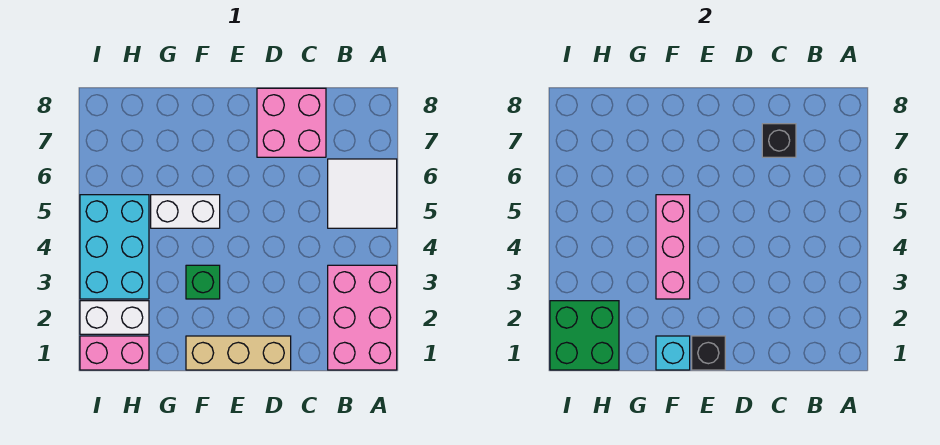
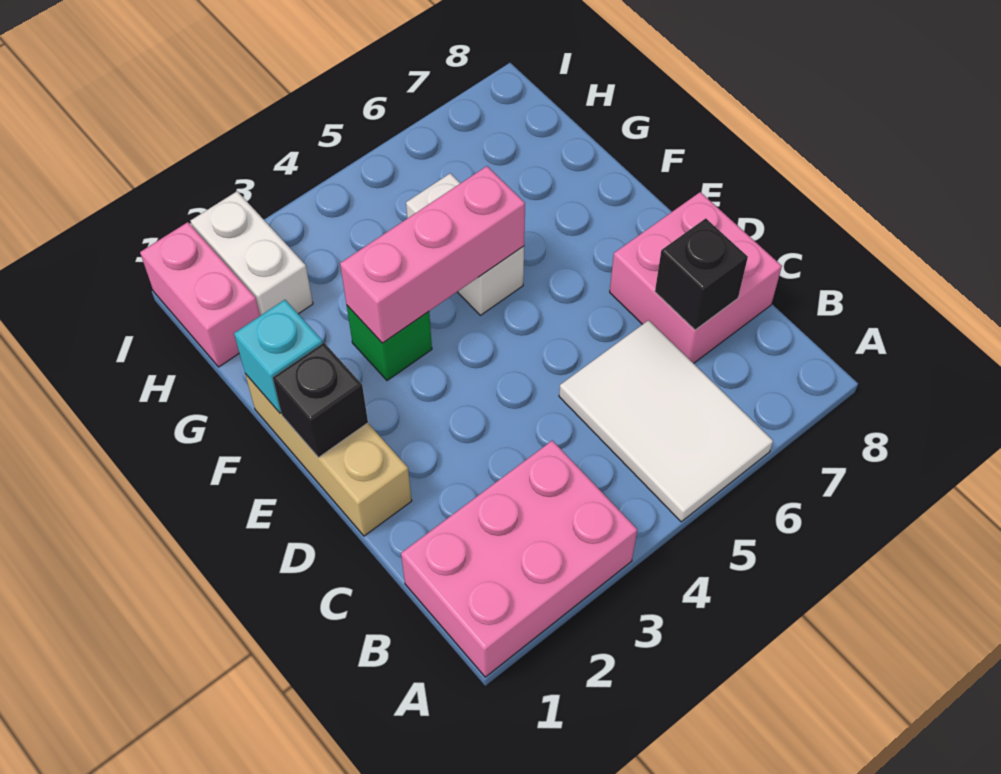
white 2x2 tile [328,159,397,228] -> white 2x3 tile [559,320,773,522]
green 2x2 brick [550,301,619,370] -> none
cyan 2x3 brick [80,195,149,299] -> none

